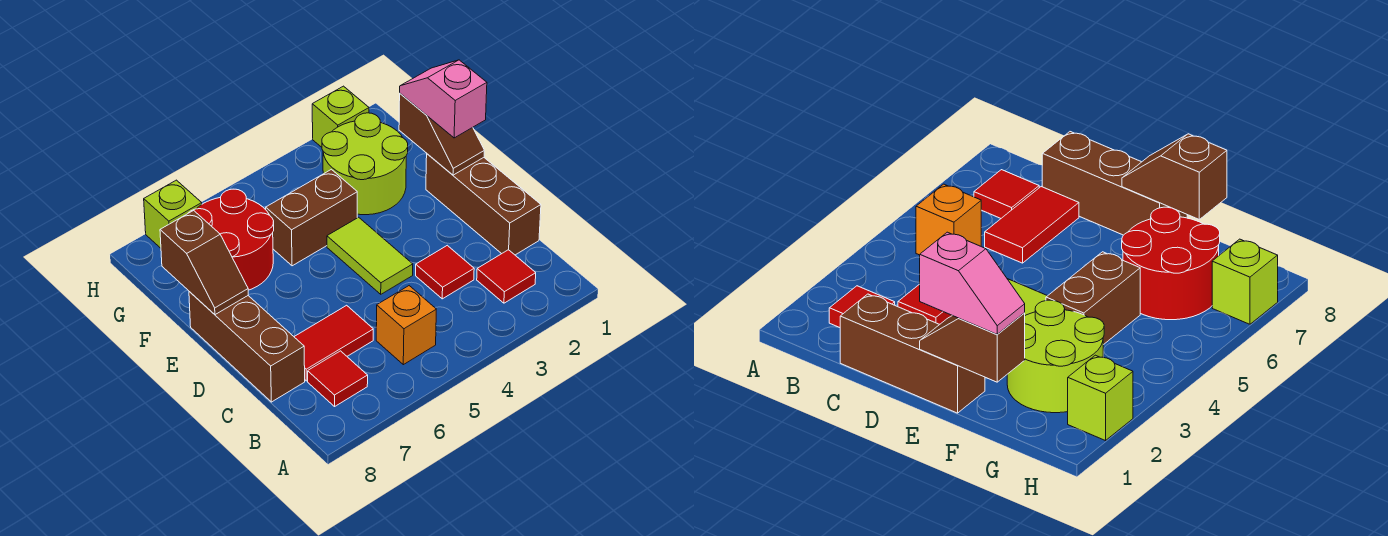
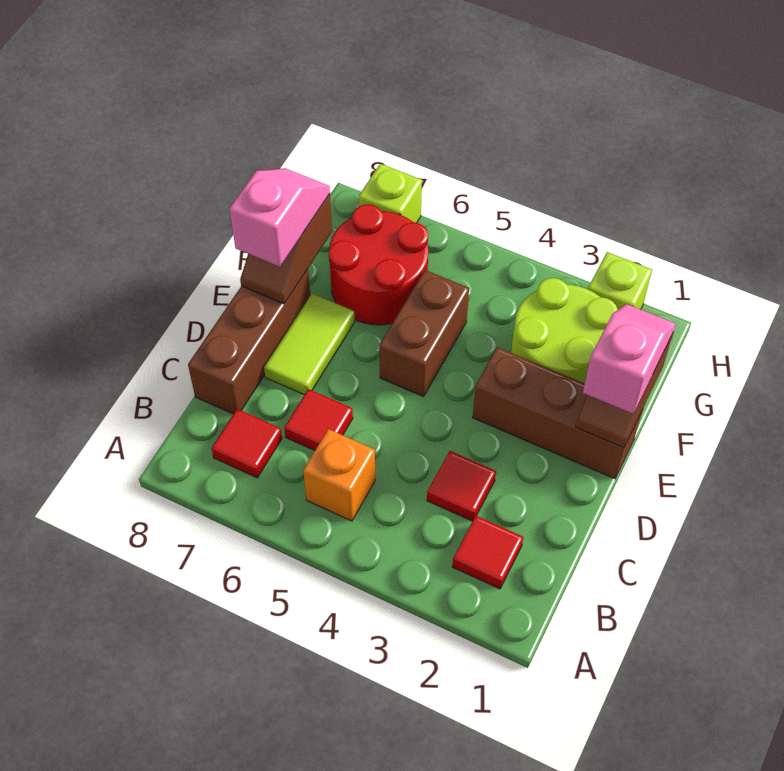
brown 1x3 brick [426,154,541,255] -> brown 1x3 brick turned to [473,347,643,479]
red 1x2 tile [294,305,373,381] -> red 1x1 tile [284,389,353,451]
lime 1x2 tile [327,217,413,294] -> lime 1x2 tile moved to [264,293,355,395]
none -> pink 1x2 slope [229,168,330,267]
brown 1x2 brick [266,169,357,266] -> brown 1x2 brick turned to [379,270,469,397]

